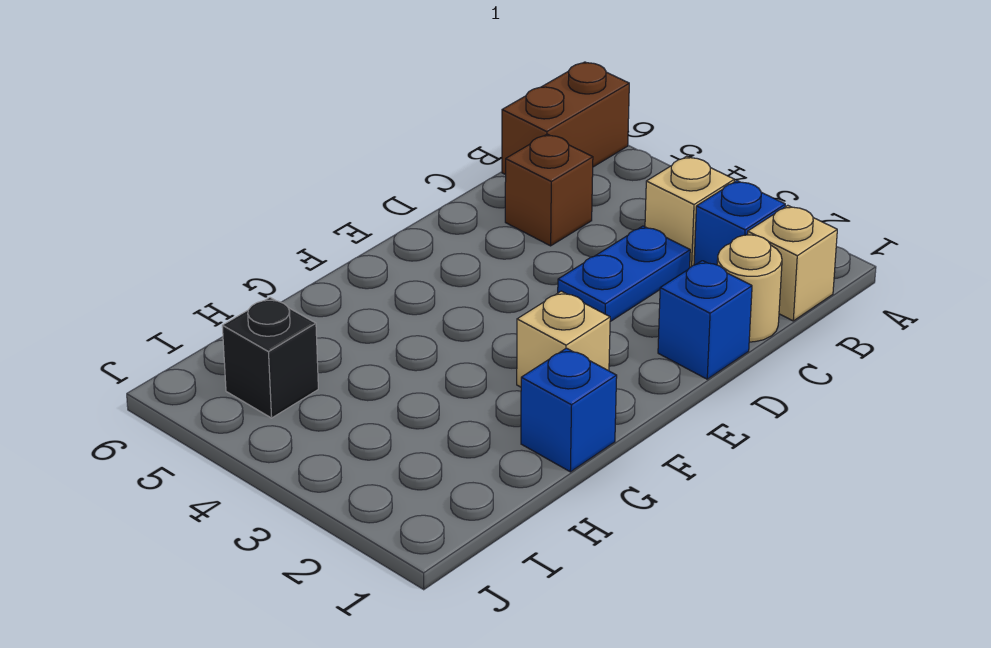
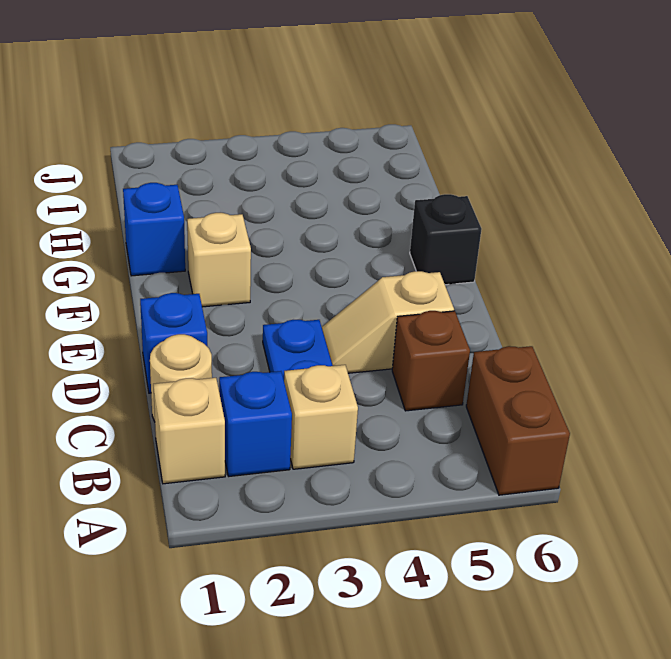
none -> tan 1x2 slope [322,271,454,373]
black 1x1 brick [222,297,318,418] -> black 1x1 brick moved to [410,194,482,285]

